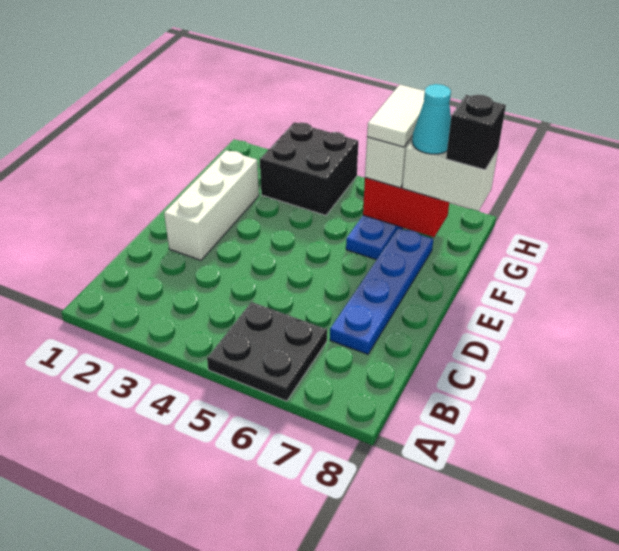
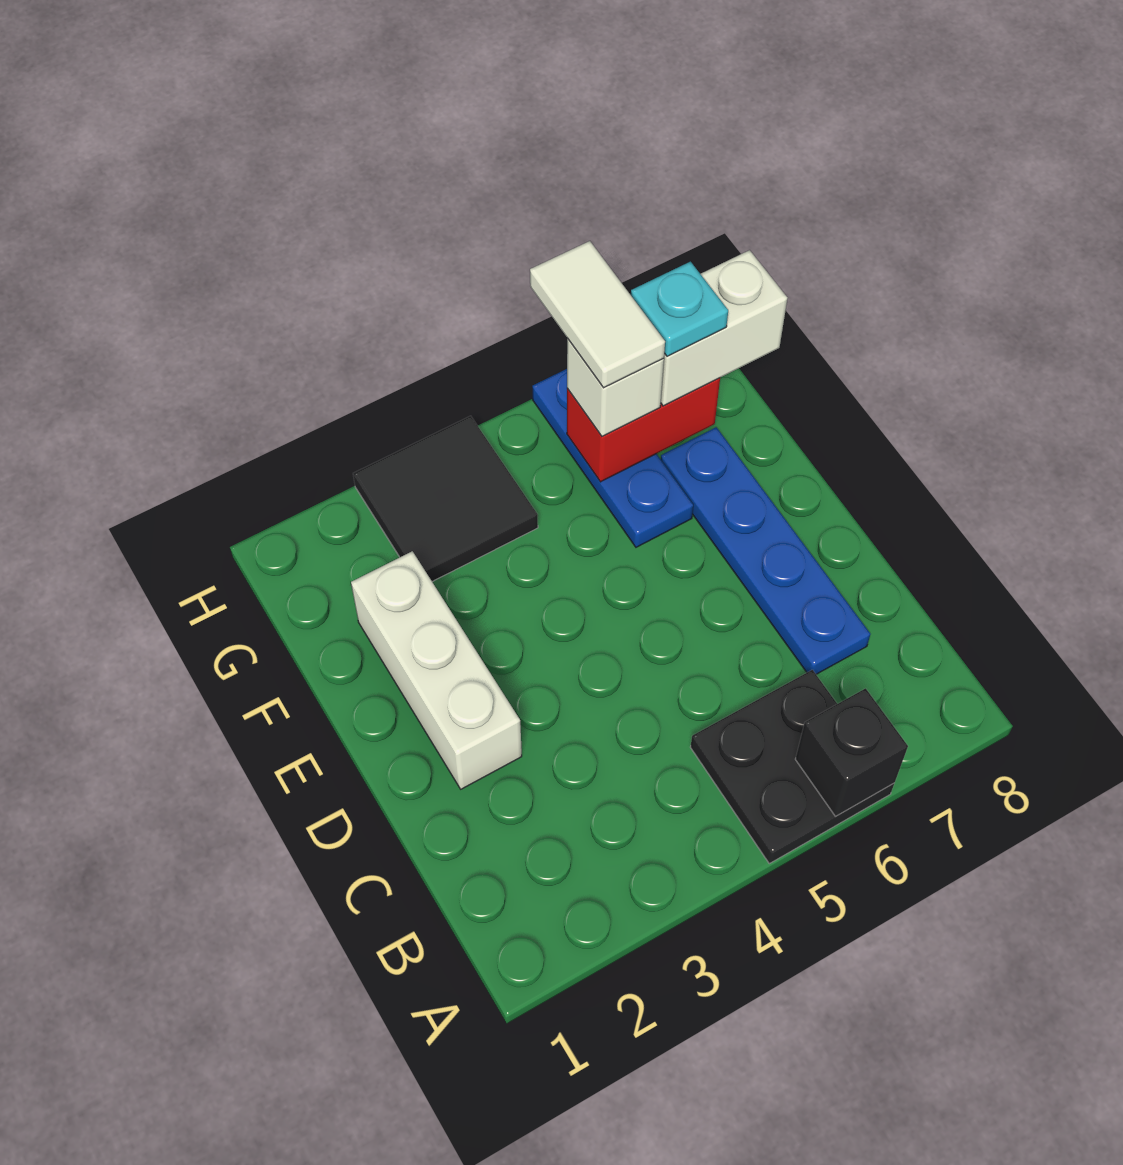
black 2x2 brick [260,122,358,215] -> black 2x2 tile [353,416,538,582]
cyan 1x1 cone [412,84,451,154] -> cyan 1x1 plate [631,262,728,356]
black 1x1 brick [446,95,506,170] -> black 1x1 brick moved to [795,688,908,816]

